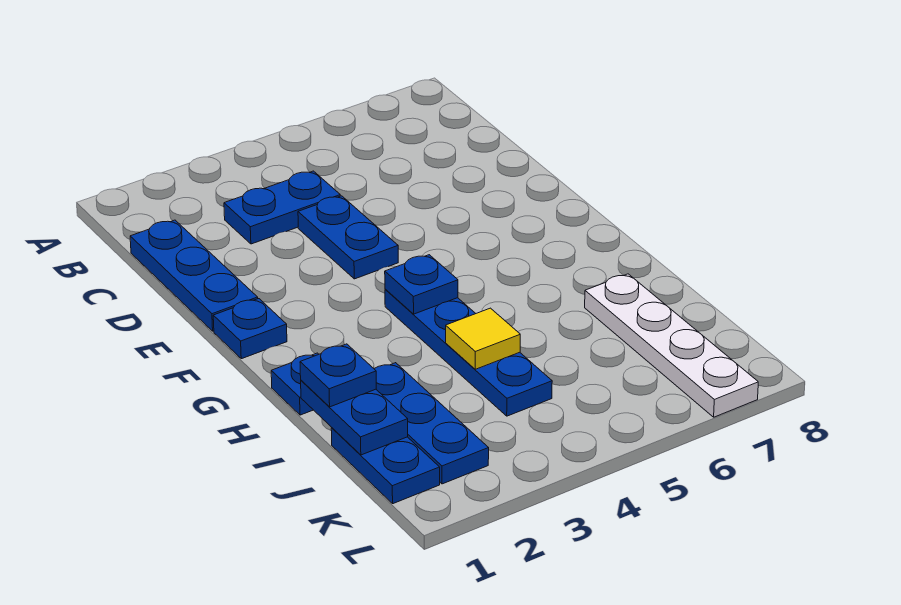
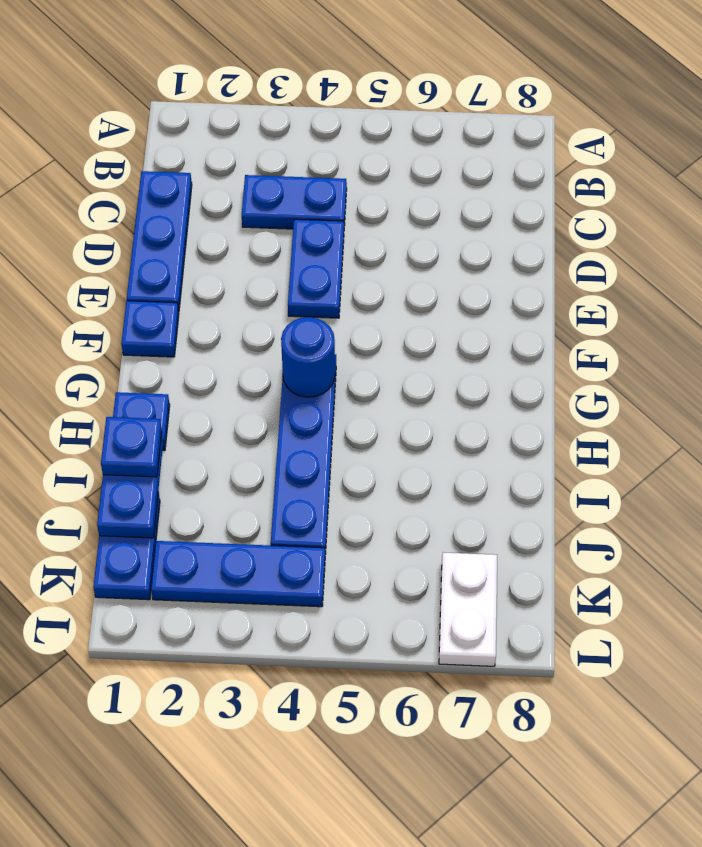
blue 1x1 plate [385,255,458,314] -> blue 1x1 round brick [281,317,335,397]
blue 1x3 plate [374,363,489,484] -> blue 1x3 plate turned to [151,541,325,607]
yellow 1x1 tile [446,308,520,369] -> none
white 1x4 plate [585,274,758,417] -> white 1x2 plate [439,552,497,666]

